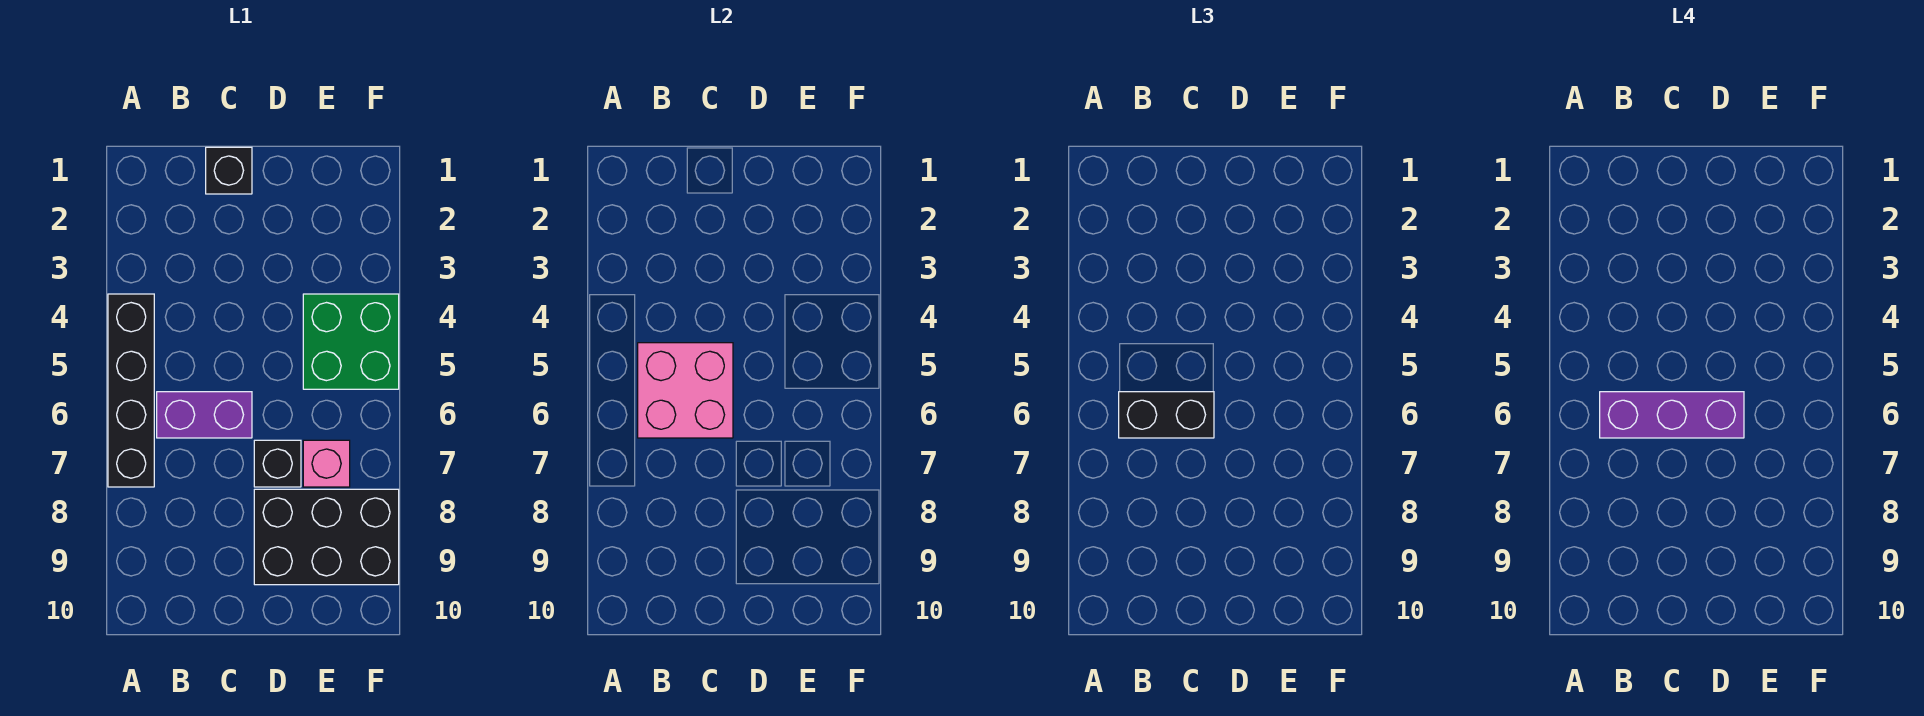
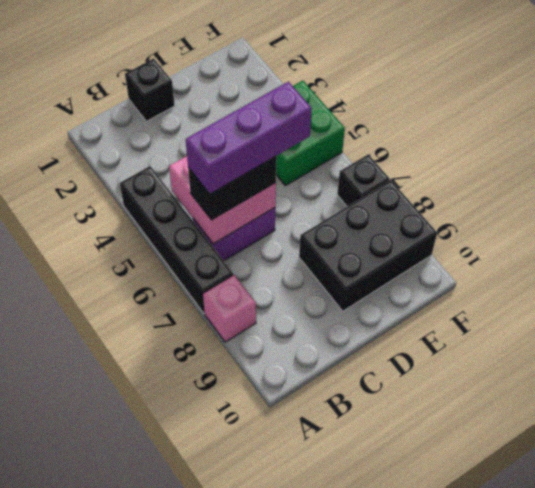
black 1x1 brick [254,440,301,487] -> black 1x1 brick moved to [337,155,390,207]
pink 1x1 brick [303,440,350,487] -> pink 1x1 brick moved to [203,275,256,342]

